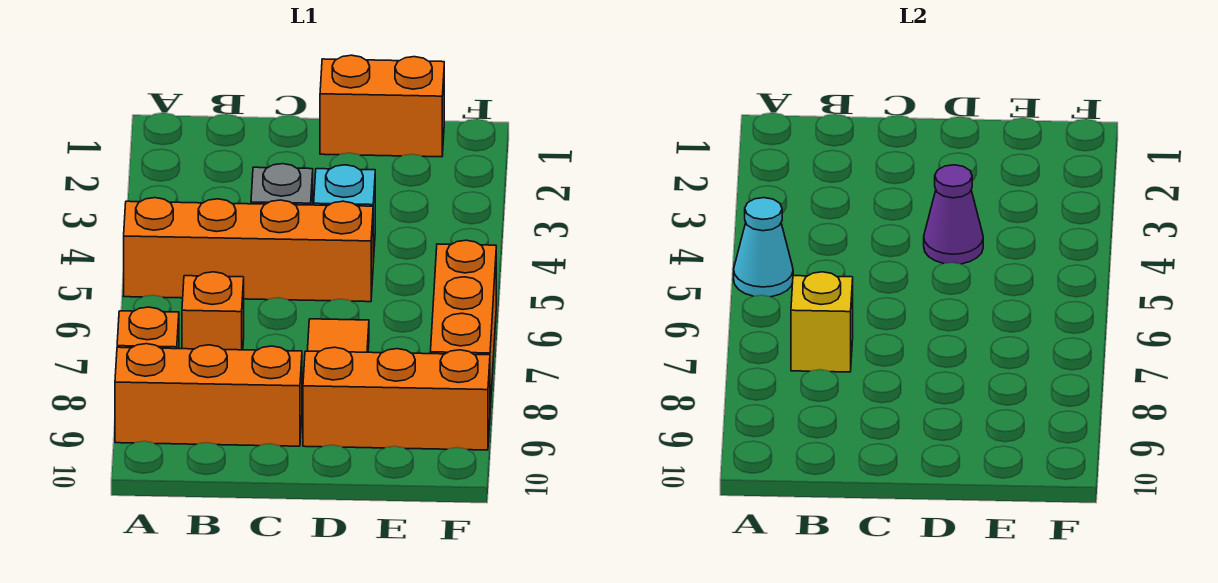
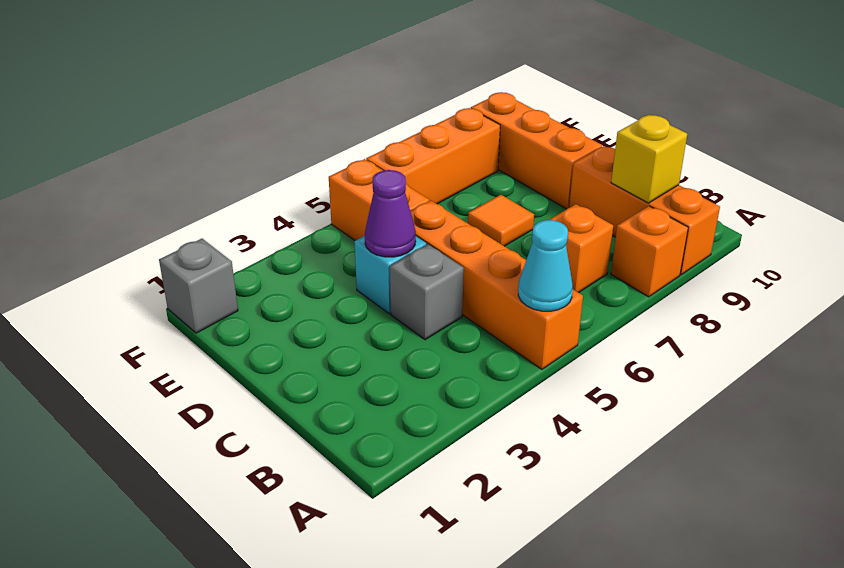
yellow 1x1 brick [791,272,853,372] -> yellow 1x1 brick moved to [611,115,687,203]
orange 1x2 brick [320,55,444,157] -> orange 1x2 brick moved to [329,159,429,241]
none -> grey 1x1 brick [159,239,238,333]

